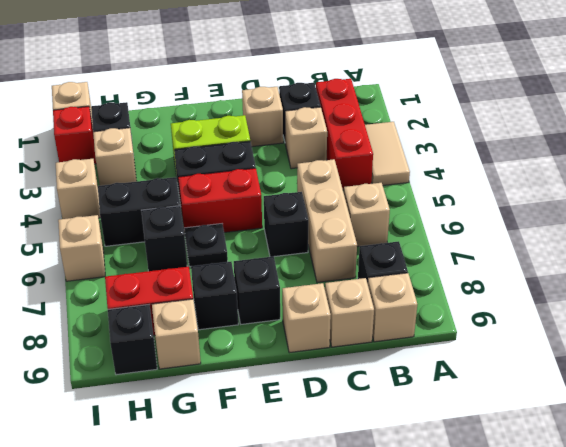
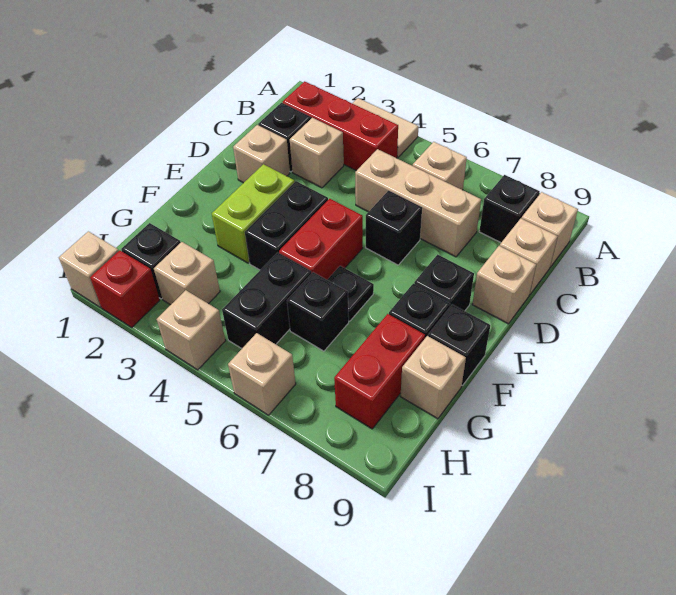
black 1x1 brick [108,305,157,375] -> black 1x1 brick moved to [428,304,490,386]

